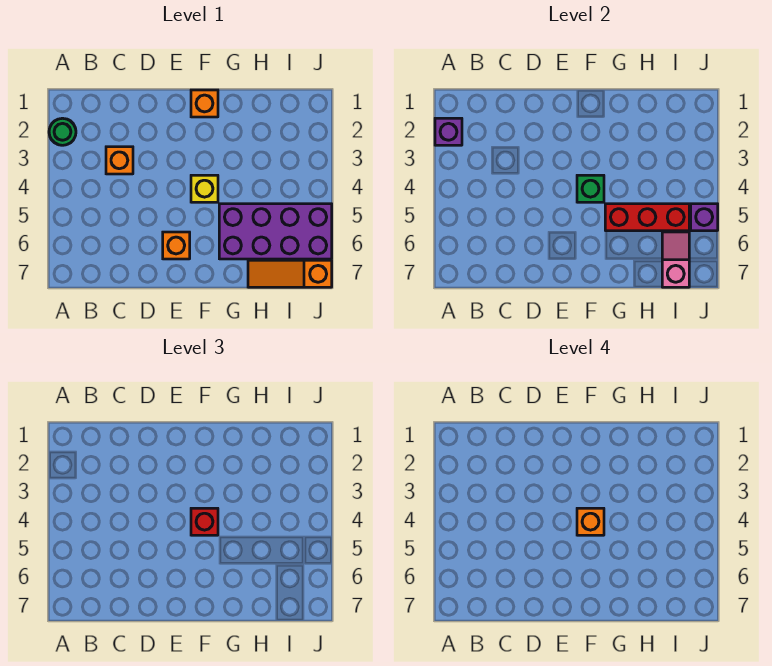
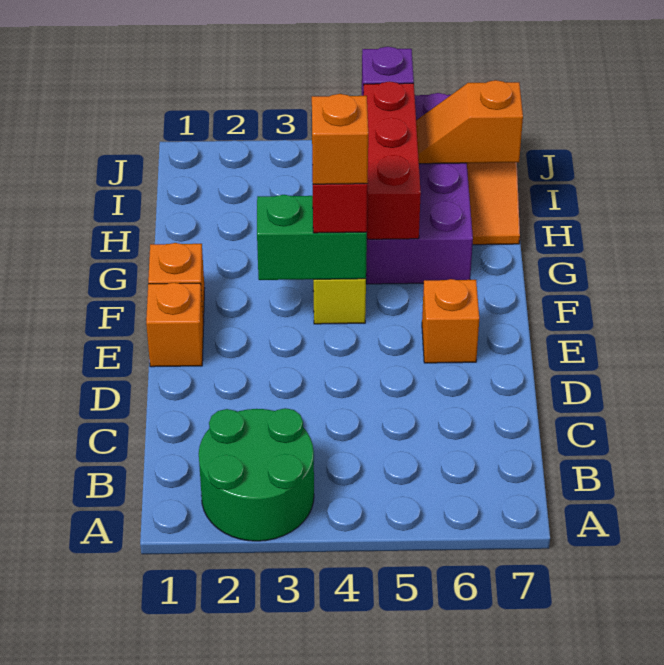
green 1x1 round brick [49,118,76,145] -> green 2x2 round brick [199,408,314,541]
purple 1x1 brick [435,118,462,145] -> none
orange 1x1 brick [106,147,133,174] -> orange 1x1 brick moved to [146,283,203,367]
green 1x1 brick [577,175,604,202] -> green 1x2 brick [257,195,367,280]
pink 1x2 slope [662,232,689,287] -> orange 1x2 slope [416,80,523,164]

